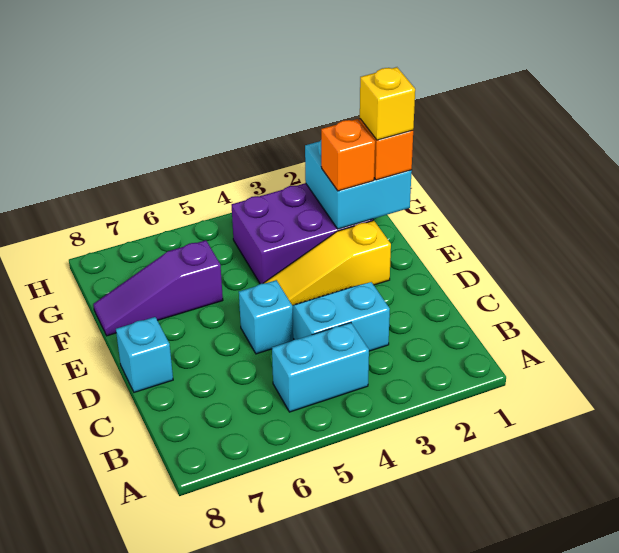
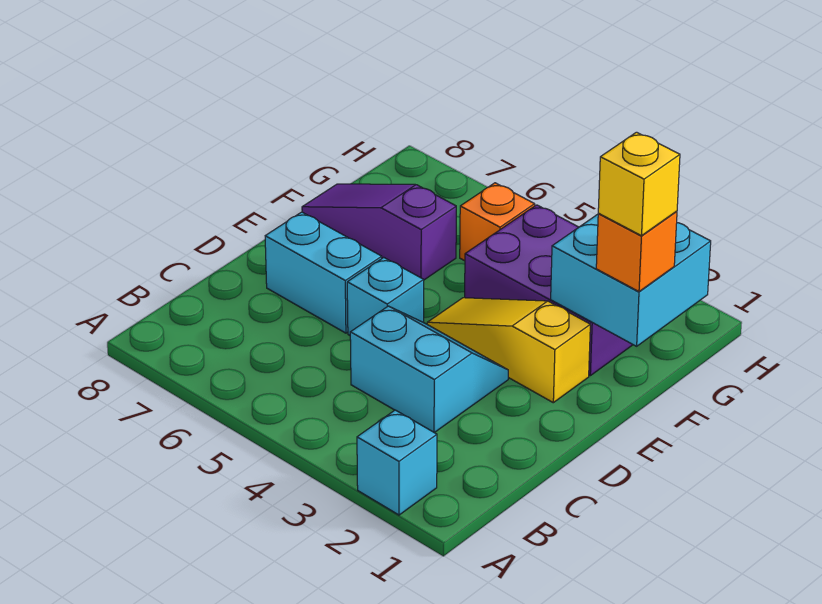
cyan 1x2 brick [272,323,369,412] -> cyan 1x2 brick moved to [265,212,382,333]
cyan 1x1 brick [116,317,173,392] -> cyan 1x1 brick moved to [357,410,437,515]
orange 1x1 brick [321,119,375,191] -> orange 1x1 brick moved to [460,183,535,261]

